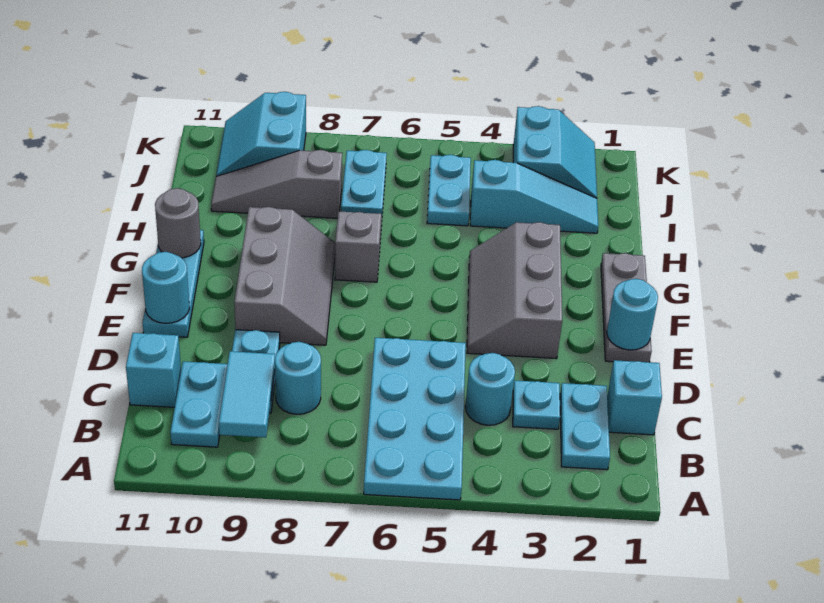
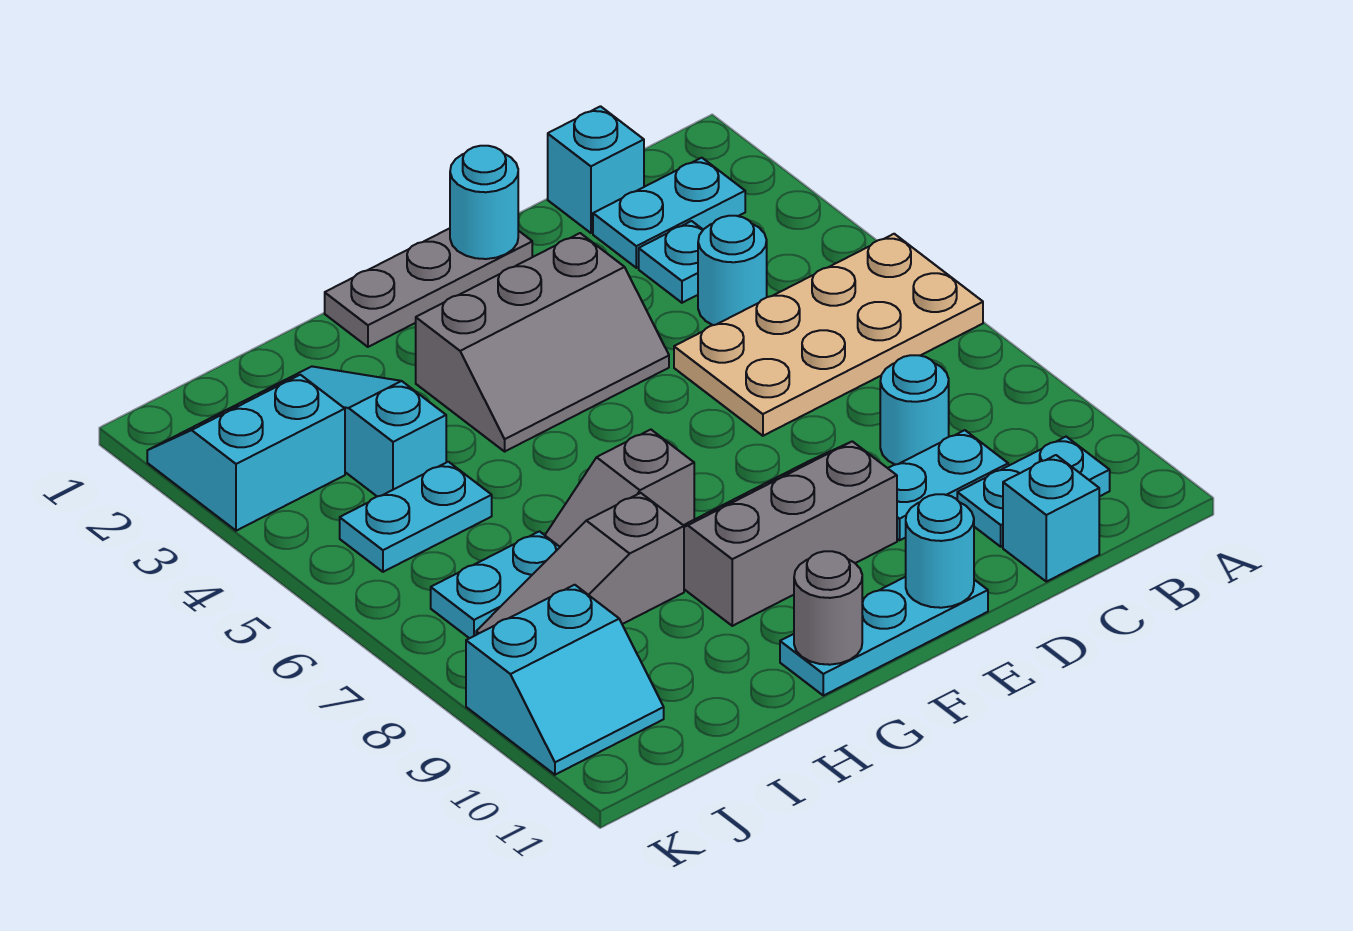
cyan 2x4 plate [364,338,466,500] -> tan 2x4 plate [674,234,983,436]
cyan 1x2 tile [219,351,275,438] -> none
grey 1x3 slope [211,150,342,218] -> grey 1x3 slope turned to [476,493,684,635]

